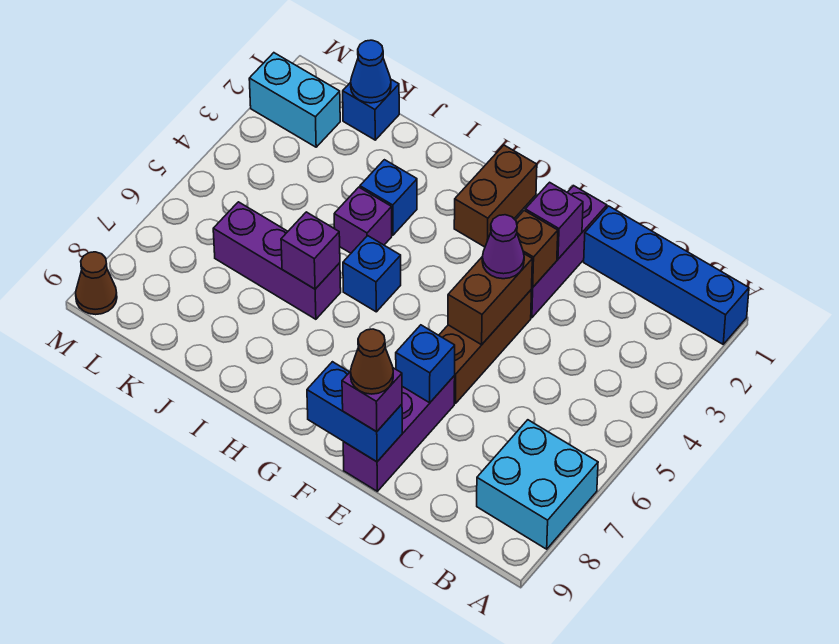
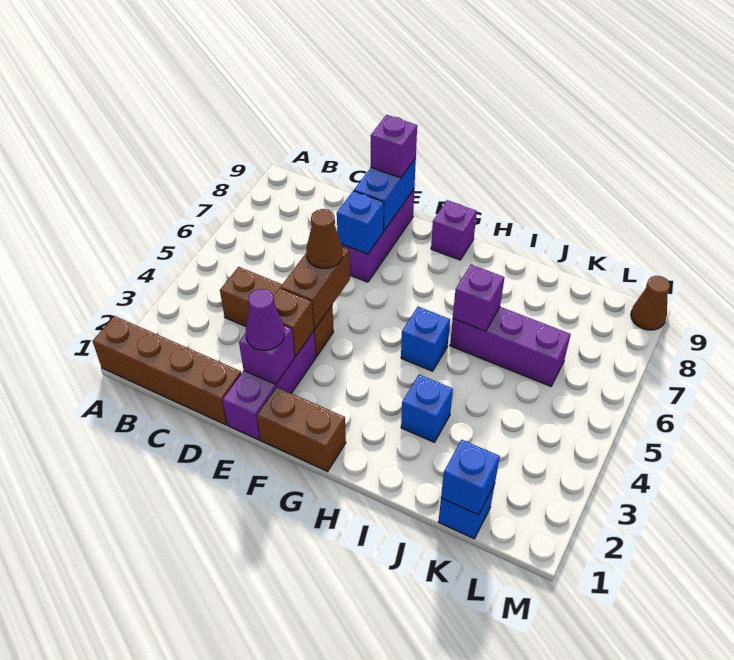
blue 1x4 brick [584,206,749,344] -> brown 1x4 brick [93,316,241,425]
cyan 2x2 brick [477,420,598,549] -> none
brown 1x3 brick [439,290,532,404] -> brown 1x3 brick turned to [220,267,334,356]
purple 1x1 cone [482,215,524,279] -> purple 1x1 cone moved to [245,289,285,350]
blue 1x2 brick [307,362,402,462] -> blue 1x2 brick turned to [354,158,416,231]
brown 1x1 cone [351,329,393,394] -> brown 1x1 cone moved to [306,209,343,268]
brown 1x2 brick [454,145,537,247] -> brown 1x2 brick turned to [257,387,346,471]
purple 1x1 brick [334,187,392,253] -> purple 1x1 brick moved to [431,200,477,260]
blue 1x1 cone [351,40,391,103] -> blue 1x1 brick [441,440,500,515]
cyan 1x2 brick [249,53,340,147] -> none

